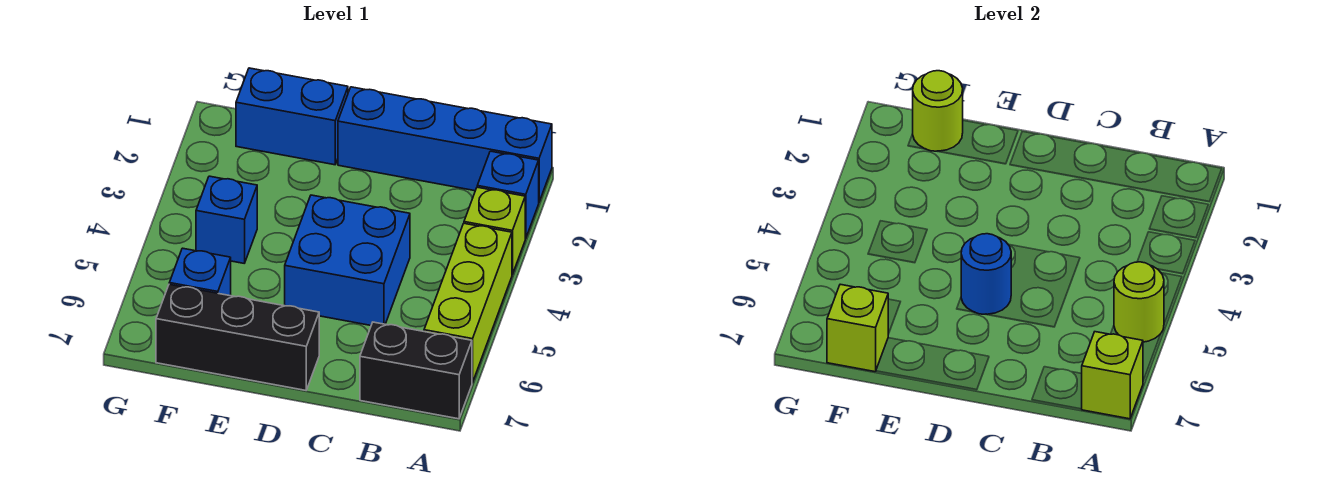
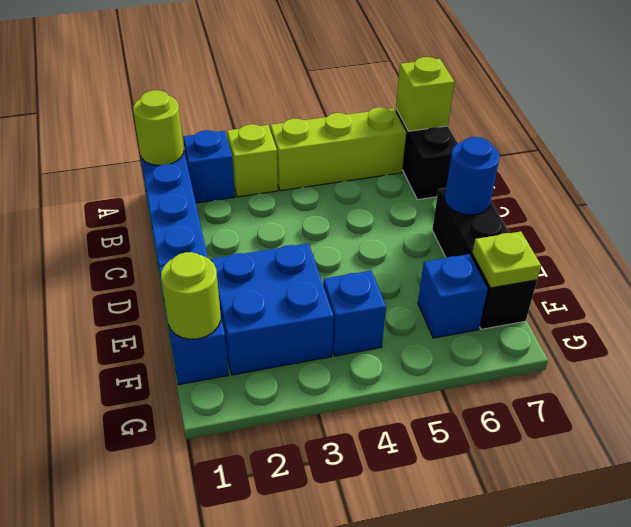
lime 1x1 round brick [1114,262,1164,342] -> lime 1x1 round brick moved to [133,90,184,165]
blue 2x2 brick [285,195,410,325] -> blue 2x2 brick moved to [211,243,334,375]
blue 1x1 round brick [961,234,1011,314] -> blue 1x1 round brick moved to [445,137,500,215]
lime 1x1 brick [827,284,888,372] -> lime 1x1 plate [472,232,541,288]

